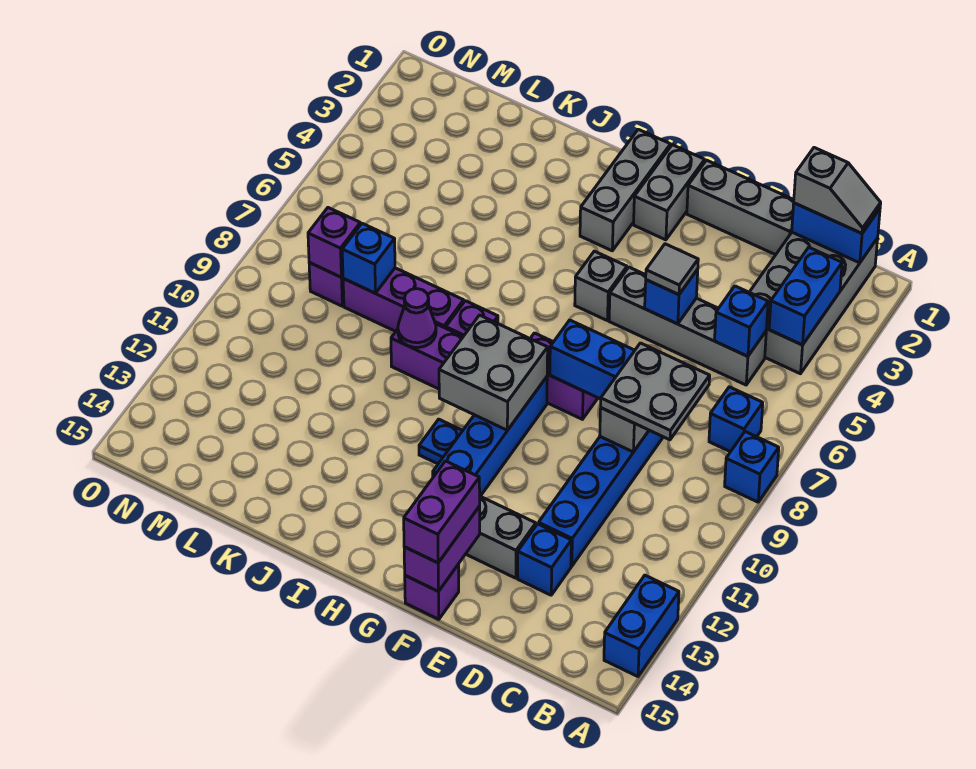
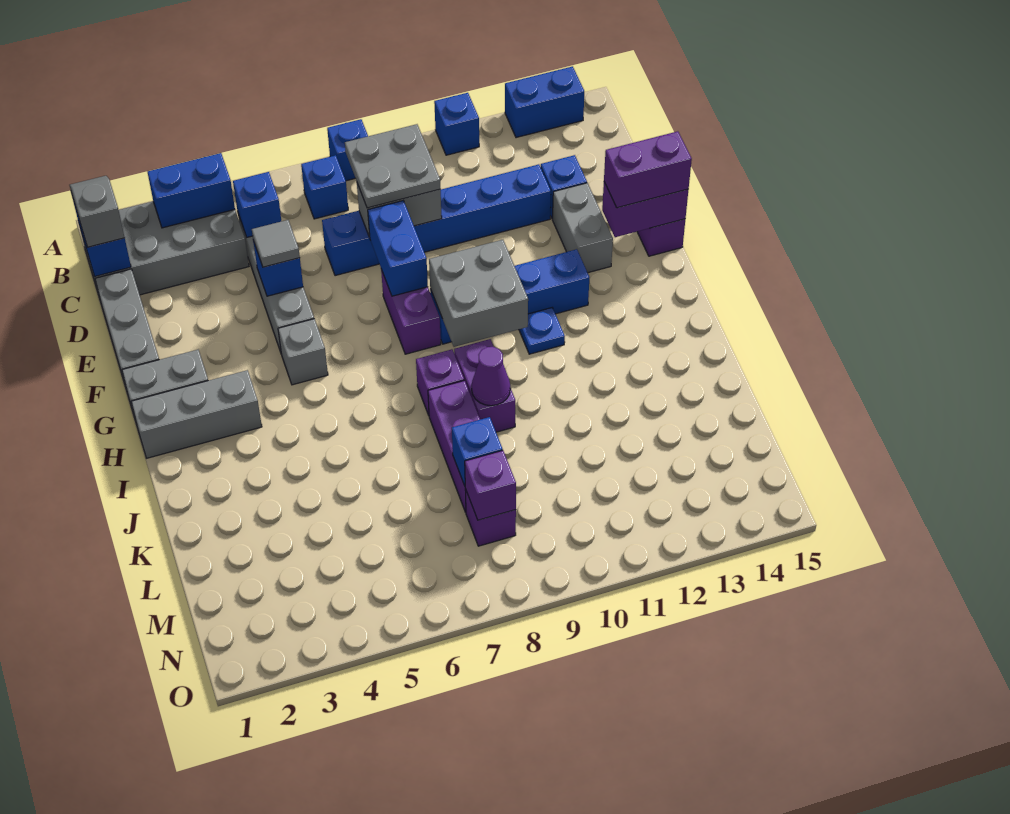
none -> blue 1x1 brick [434,93,479,155]

